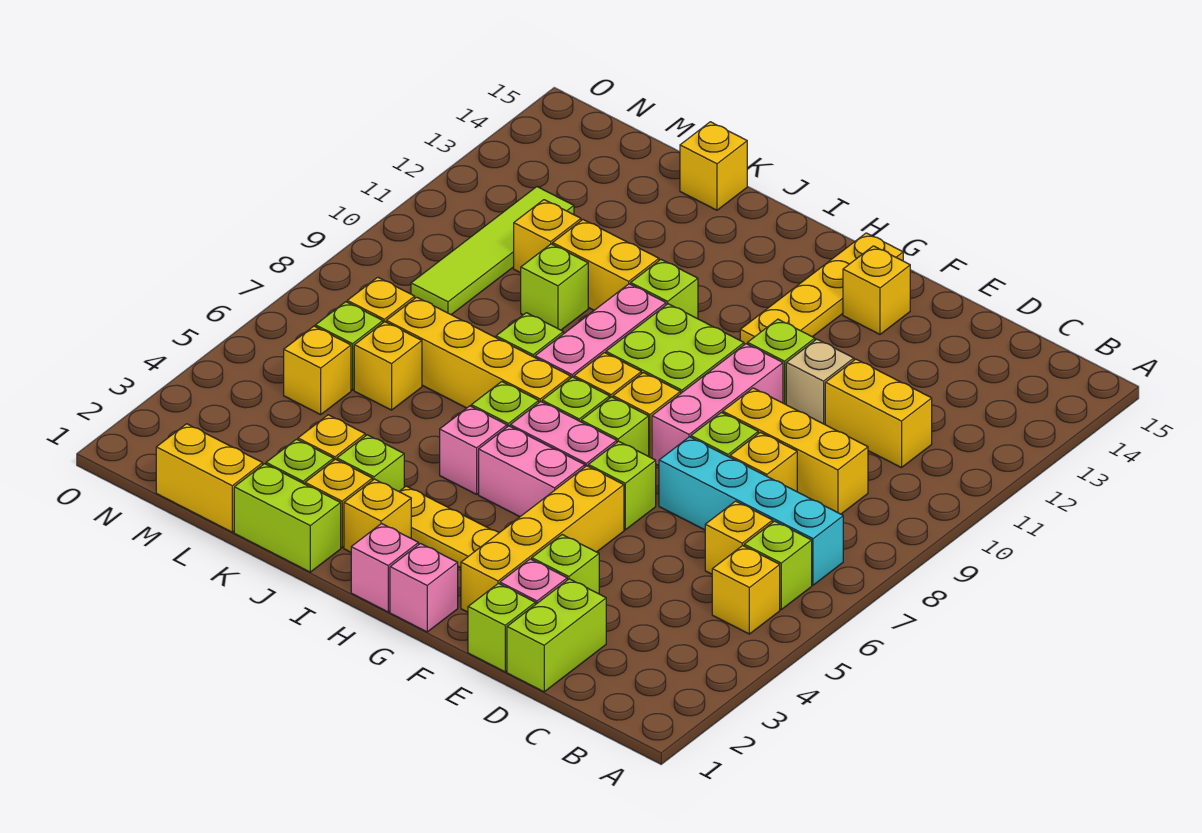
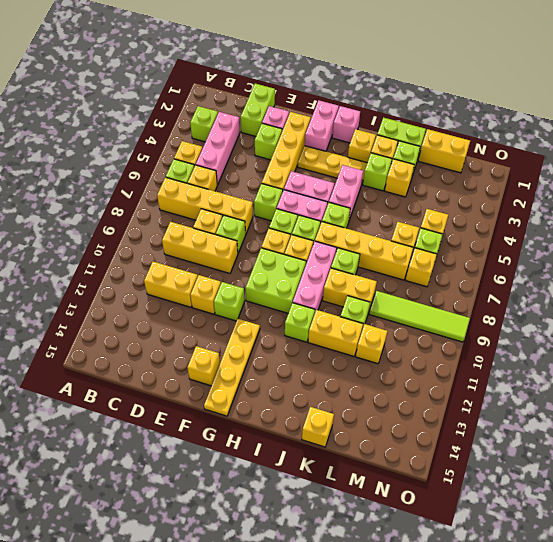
cyan 1x4 brick [659,437,843,585] -> yellow 1x4 brick [157,177,253,234]
lime 1x1 brick [468,583,536,672] -> lime 1x1 brick moved to [190,106,218,142]
tan 1x1 brick [786,339,854,424] -> yellow 1x1 brick [190,275,221,314]
pink 1x3 brick [652,344,783,466] -> pink 1x3 brick moved to [196,112,240,185]
pink 1x1 brick [390,544,458,632] -> pink 1x2 brick [305,100,339,151]
pink 1x1 brick [440,406,507,494] -> pink 1x2 brick [329,165,363,220]
none -> yellow 1x2 brick [323,268,377,313]
lime 1x4 tile [411,187,574,315] -> lime 1x4 tile turned to [369,291,470,342]

